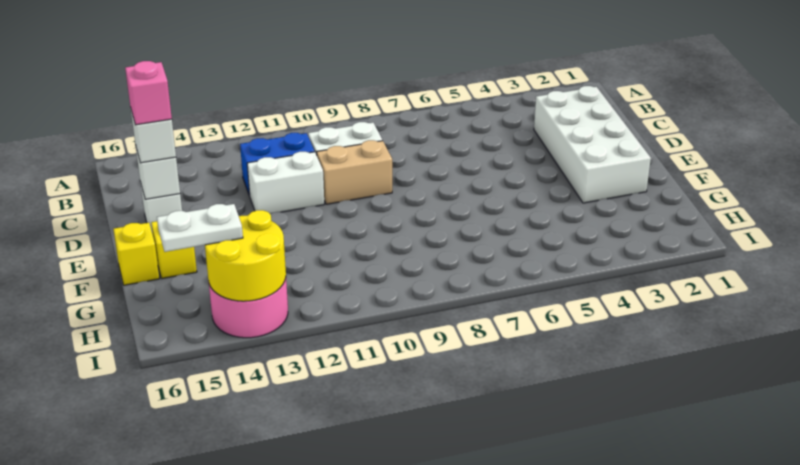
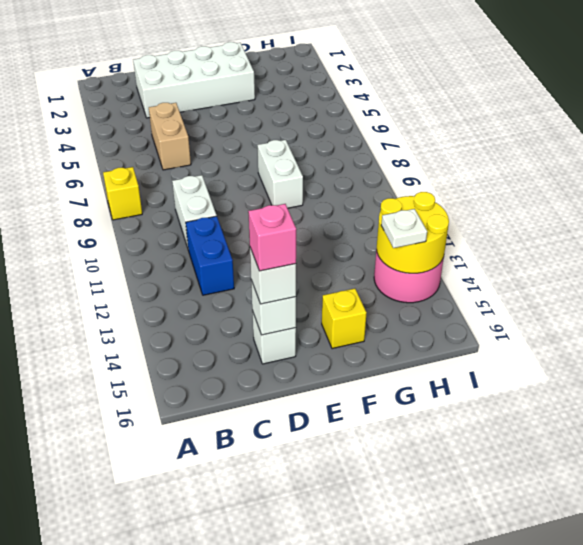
tan 1x2 brick [317,140,392,204] -> tan 1x2 brick moved to [149,103,191,170]
white 1x2 brick [247,152,324,214] -> white 1x2 brick moved to [258,140,303,208]
yellow 1x1 brick [113,223,159,285] -> yellow 1x1 brick moved to [103,167,142,220]
white 1x2 plate [157,204,243,252] -> white 1x1 plate [381,209,427,248]

